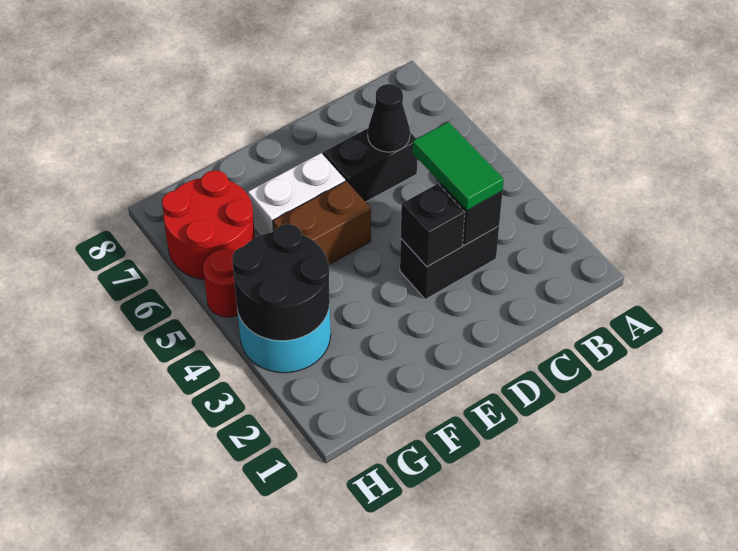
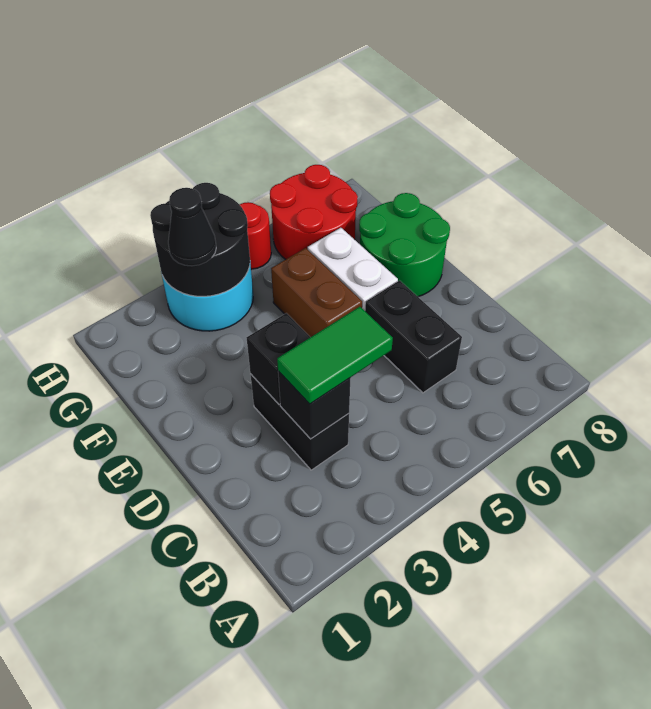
black 1x1 cone [368,84,410,152] -> black 1x1 cone moved to [168,188,216,266]
none -> green 2x2 round brick [359,193,450,297]

